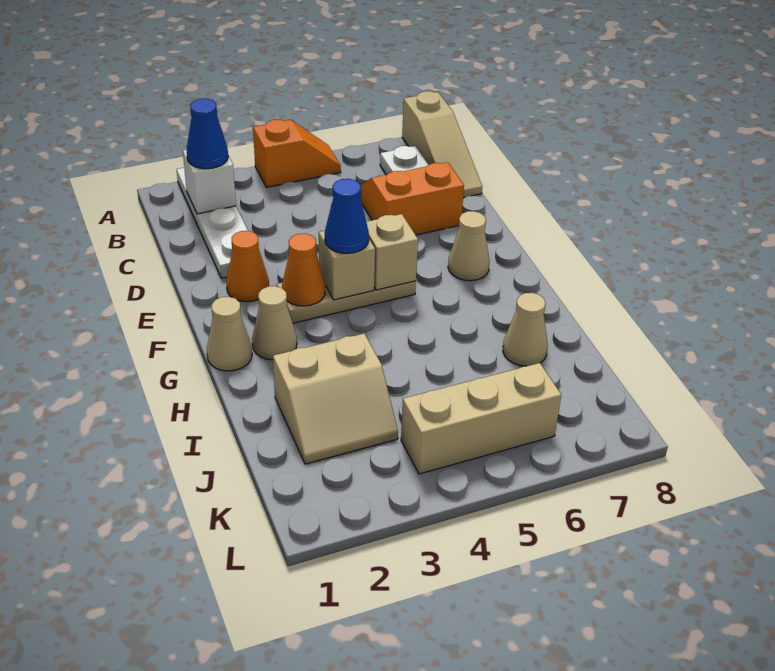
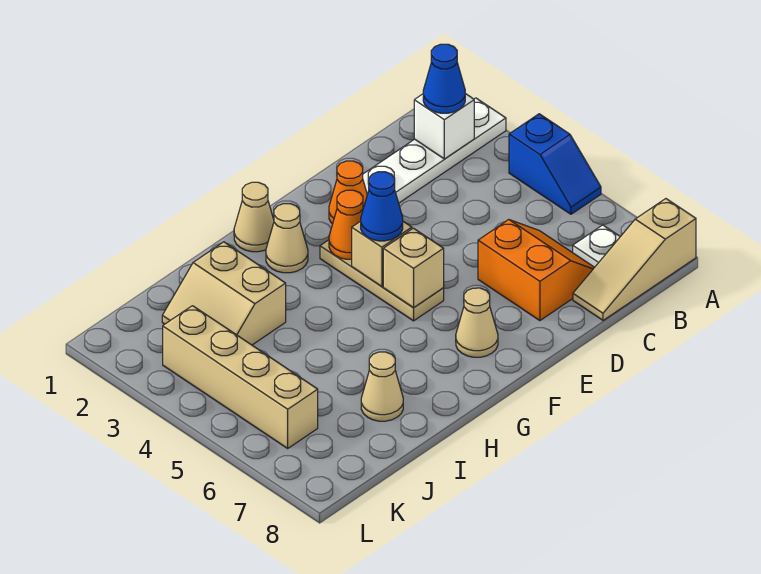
orange 1x2 slope [253,120,341,188] -> blue 1x2 slope [509,114,601,214]
tan 1x3 brick [401,363,561,474] -> tan 1x4 brick [163,306,318,448]

